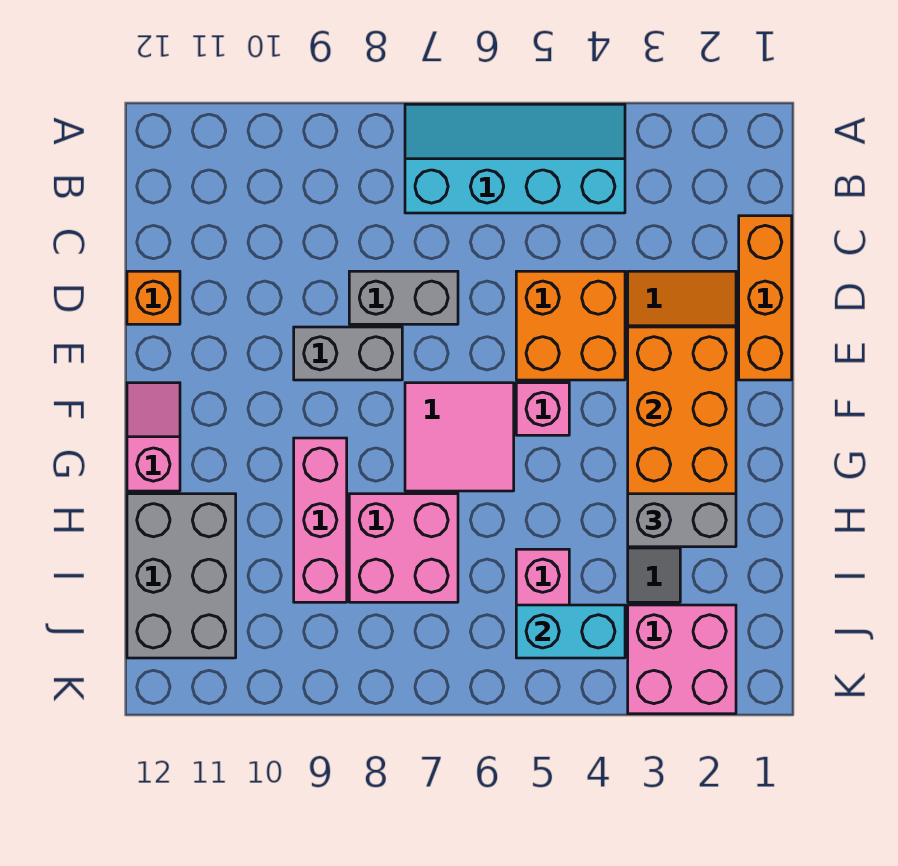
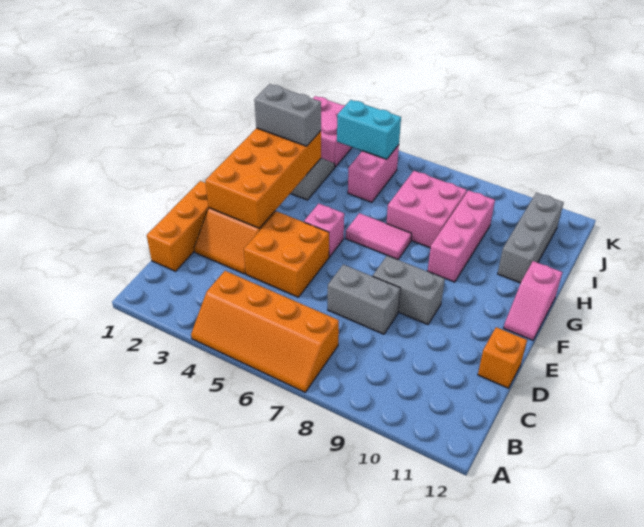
cyan 2x4 slope [405,104,625,213] -> orange 2x4 slope [191,271,339,392]
pink 2x2 tile [405,383,514,491] -> pink 1x2 tile [346,213,412,260]
grey 2x3 brick [127,494,236,658] -> grey 1x3 brick [498,193,564,283]

